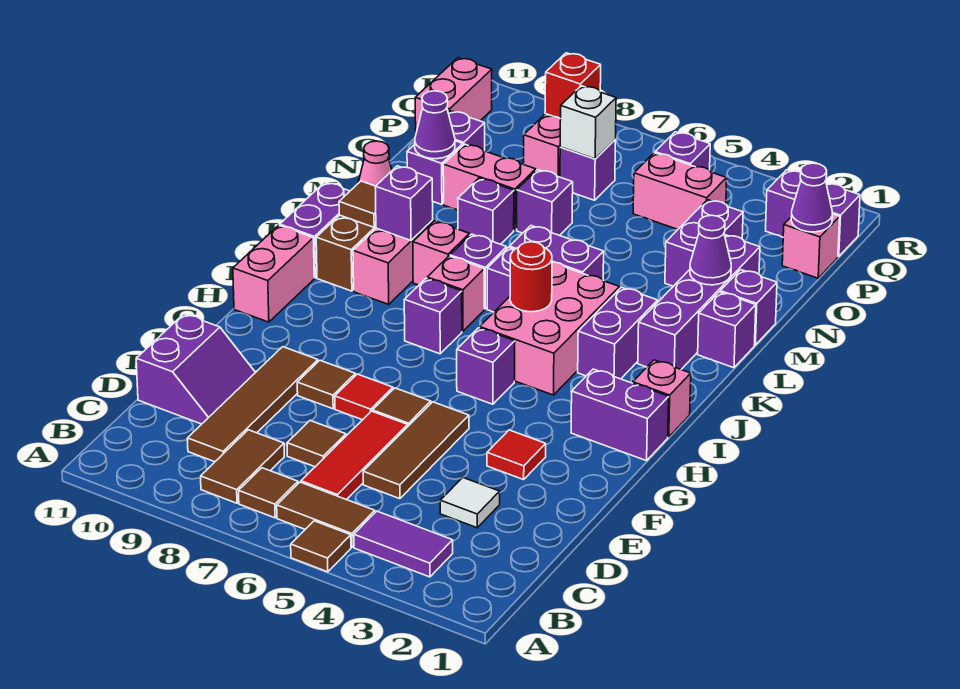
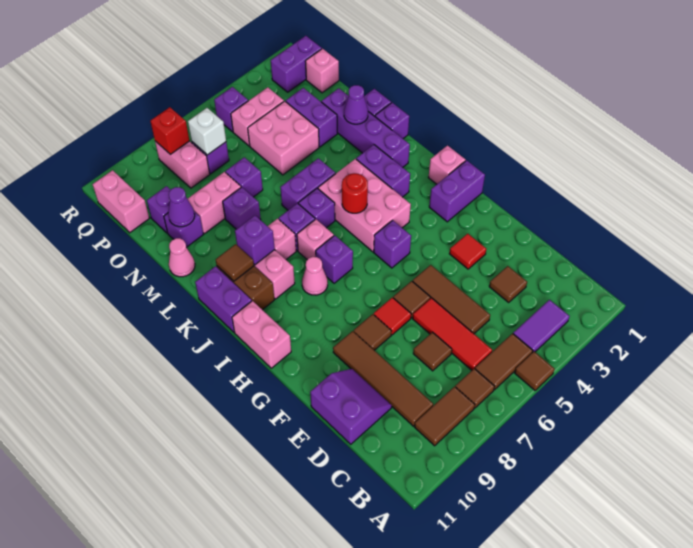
brown 1x2 tile [201,430,284,503] -> brown 1x2 tile turned to [414,387,475,446]
white 1x1 tile [440,478,500,528] -> brown 1x1 tile [489,266,527,302]
none -> pink 1x1 cone [302,257,328,295]
none -> pink 2x2 brick [248,101,319,175]
purple 1x1 cone [791,163,832,232] -> none

